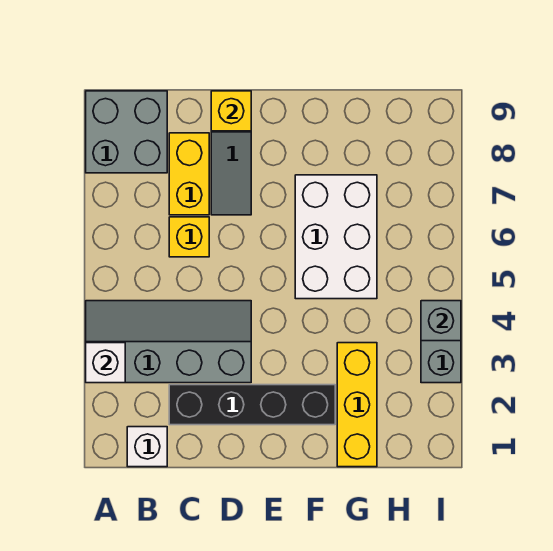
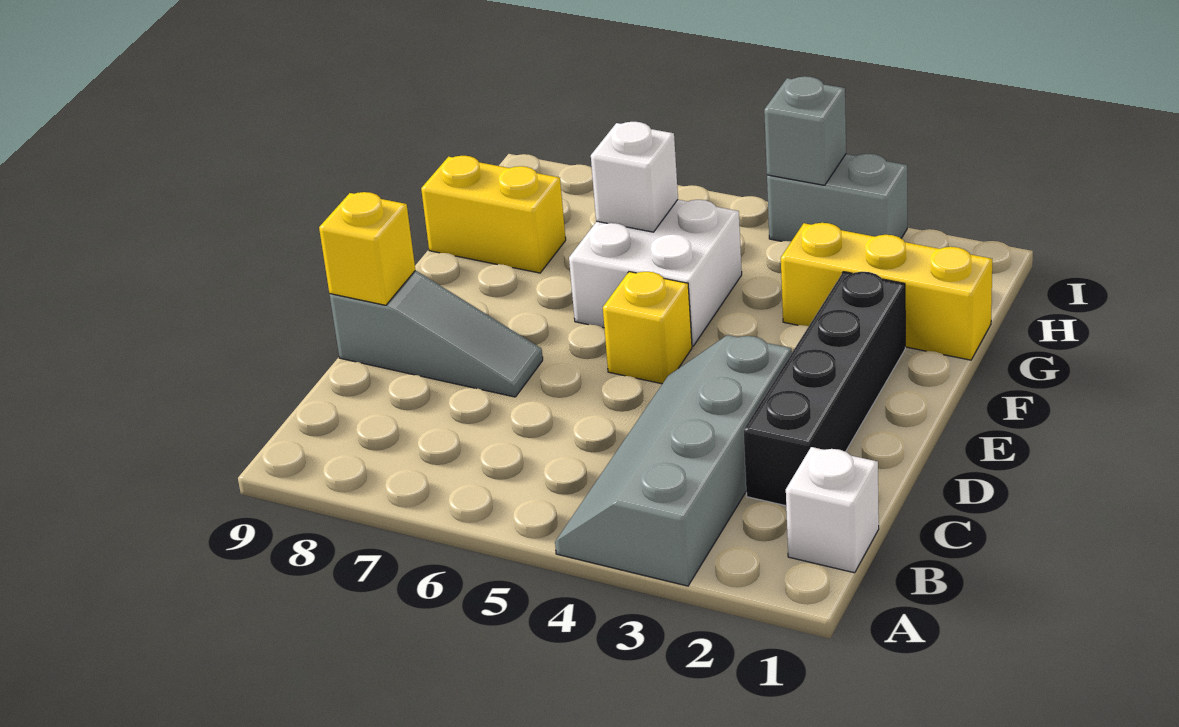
white 1x1 brick [86,343,125,383] -> white 1x1 brick moved to [591,122,678,232]
grey 2x2 brick [86,91,167,173] -> none
yellow 1x1 brick [169,217,209,257] -> yellow 1x1 brick moved to [603,272,692,384]
yellow 1x2 brick [169,133,209,215] -> yellow 1x2 brick moved to [421,156,566,273]
white 2x3 brick [295,175,377,299] -> white 2x2 brick [569,200,742,346]

